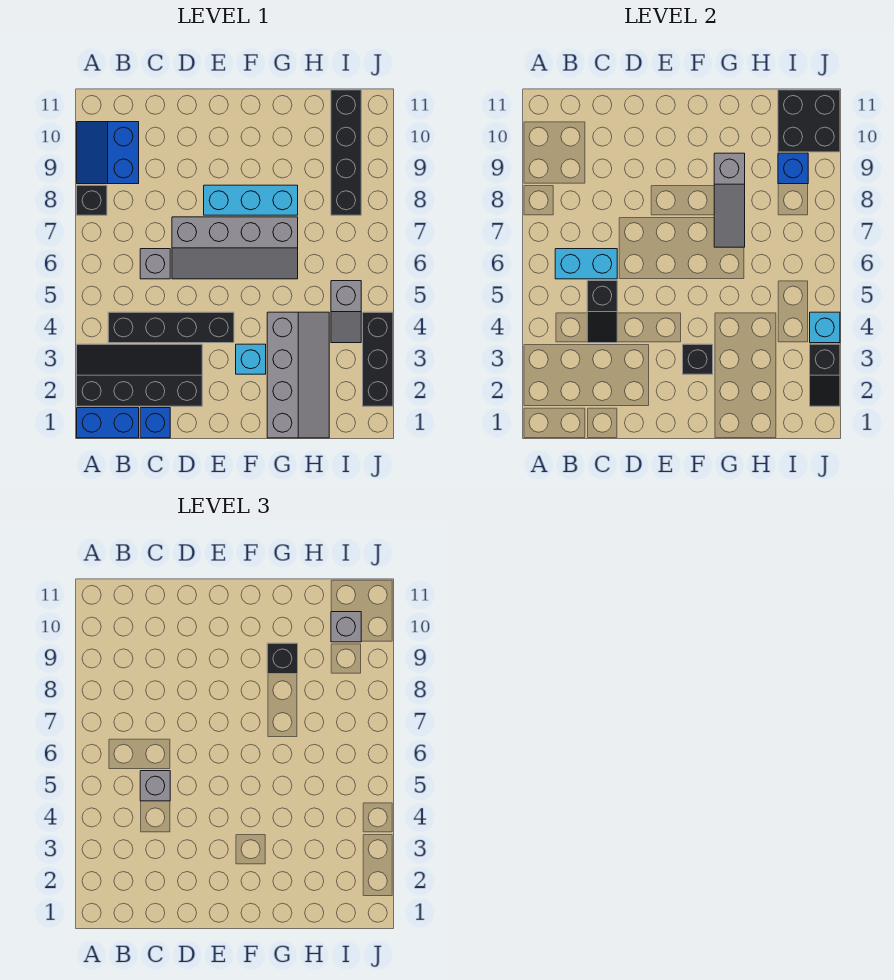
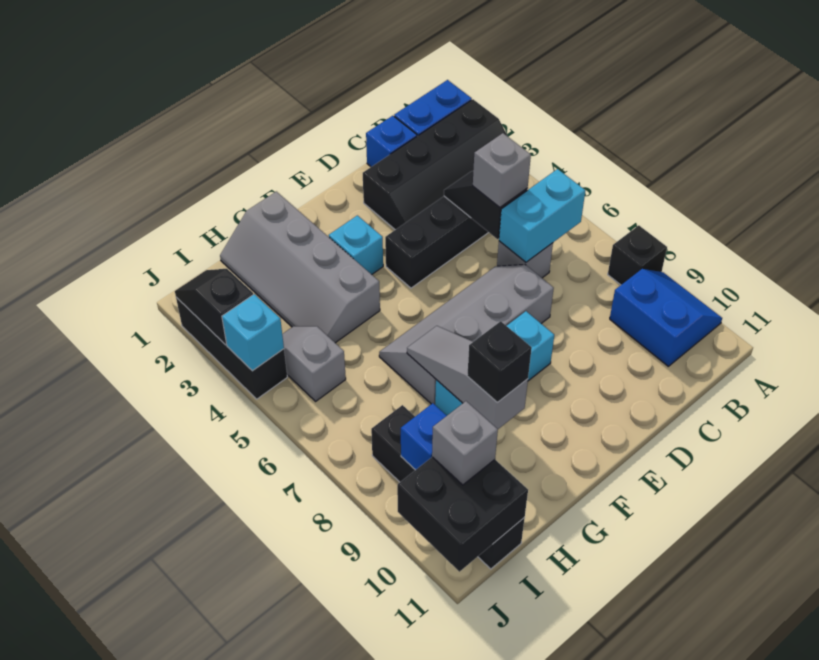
black 1x1 brick [683,344,713,374] -> none

